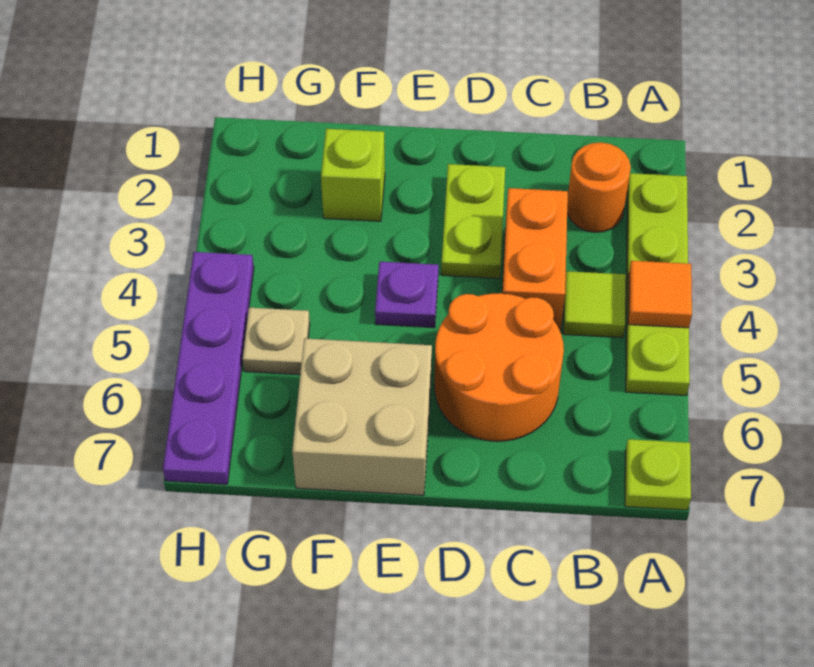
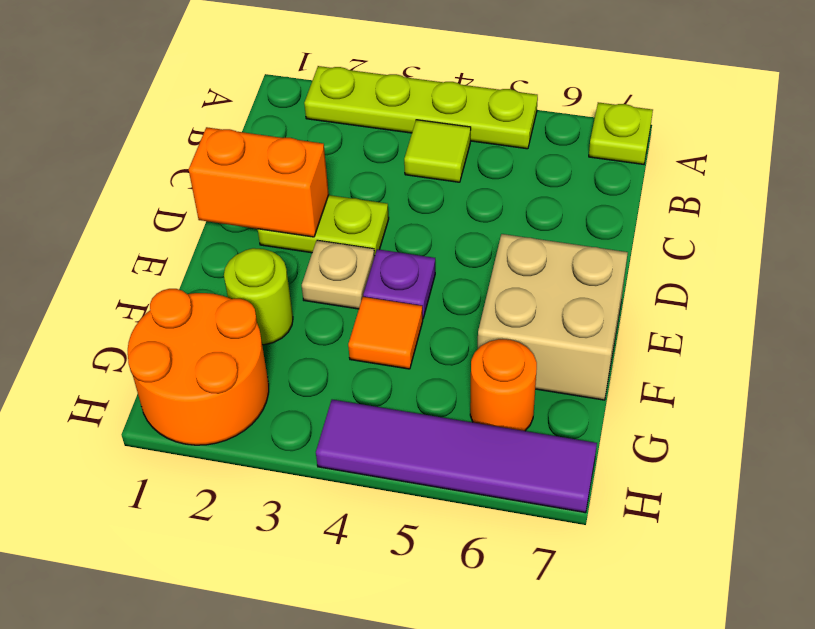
orange 1x1 tile [628,261,692,328] -> orange 1x1 tile moved to [348,297,423,369]
orange 1x1 round brick [567,142,631,232] -> orange 1x1 round brick moved to [470,339,537,431]
orange 1x2 brick [502,188,568,332] -> orange 1x2 brick moved to [189,127,329,237]
orange 2x2 round brick [434,293,564,441] -> orange 2x2 round brick moved to [128,289,269,445]
lime 1x1 brick [321,129,385,221] -> lime 1x1 round brick [224,248,293,345]
tan 1x1 plate [243,308,310,375] -> tan 1x1 plate moved to [302,240,375,309]
purple 1x4 plate [163,252,254,484] -> purple 1x4 tile [316,400,597,513]

